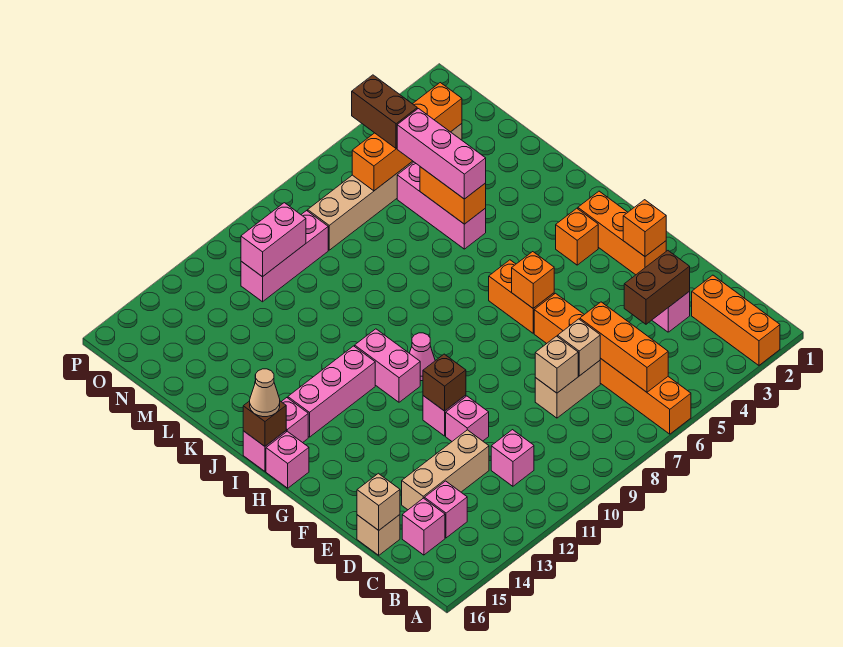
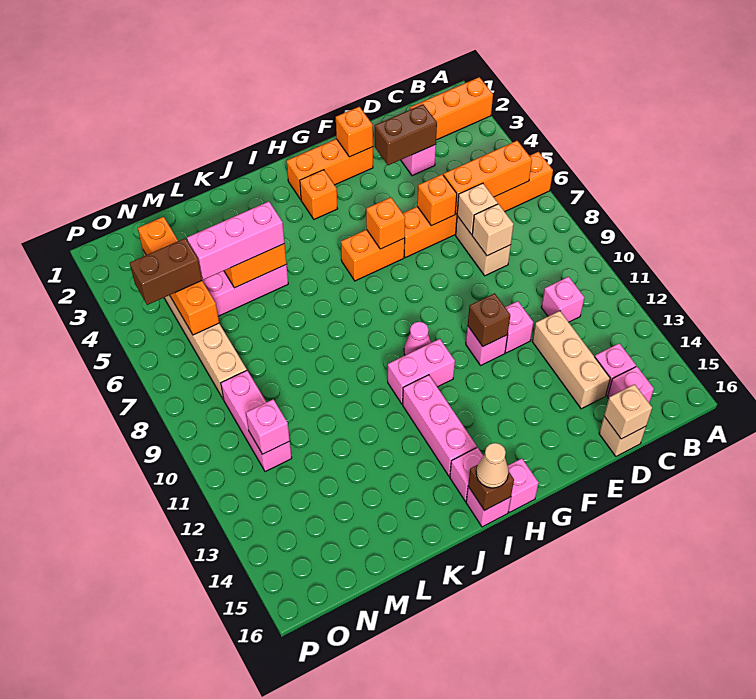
brown 1x2 brick [624,251,690,324] -> brown 1x2 brick turned to [375,104,437,165]
none -> orange 1x1 brick [417,174,457,226]
pink 1x2 brick [241,203,306,277] -> pink 1x1 brick [246,399,290,454]

